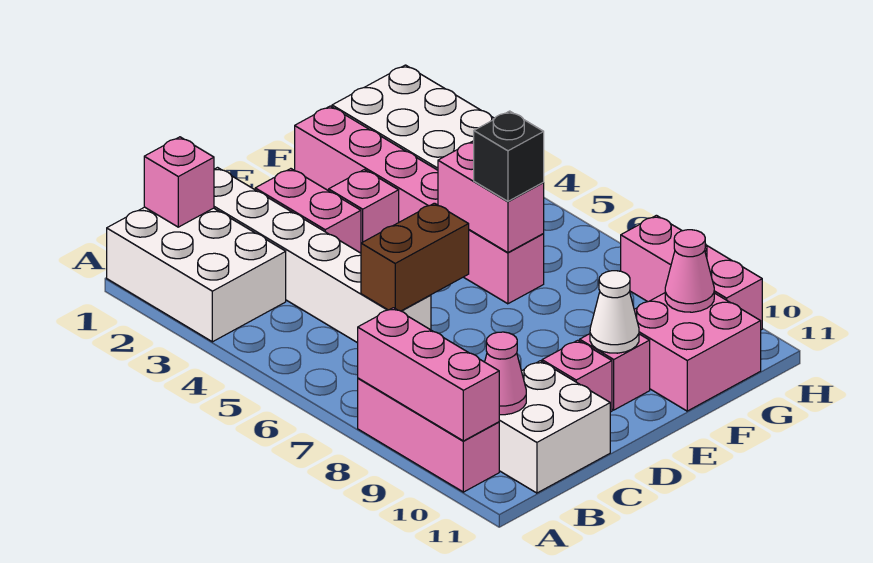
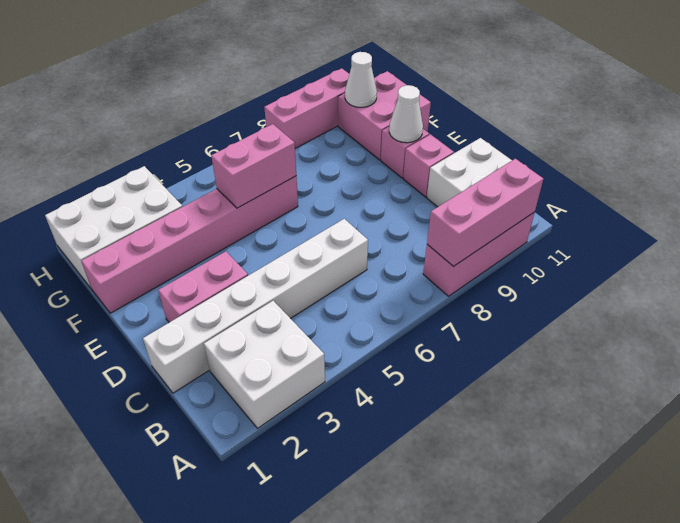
white 2x3 brick [107,207,286,342] -> white 2x2 brick [204,301,325,428]
pink 1x1 brick [144,137,214,227] -> none
pink 1x1 cone [485,332,526,415] -> none
brown 1x2 brick [361,203,469,311] -> none
pink 1x1 brick [329,170,399,243] -> none
black 1x1 brick [474,111,544,201] -> none
pink 1x1 cone [665,230,714,312] -> white 1x1 cone [345,52,377,107]

